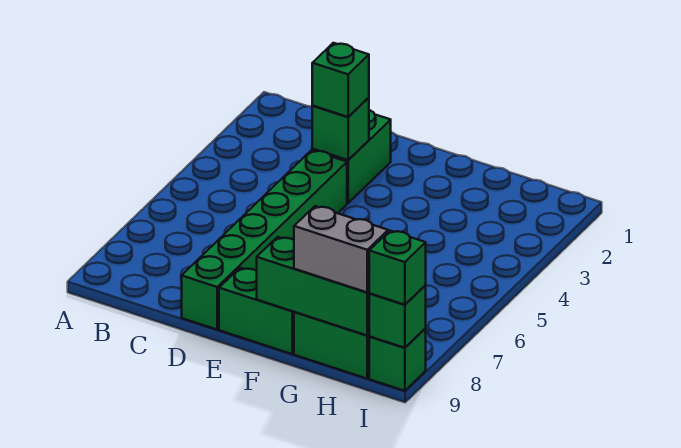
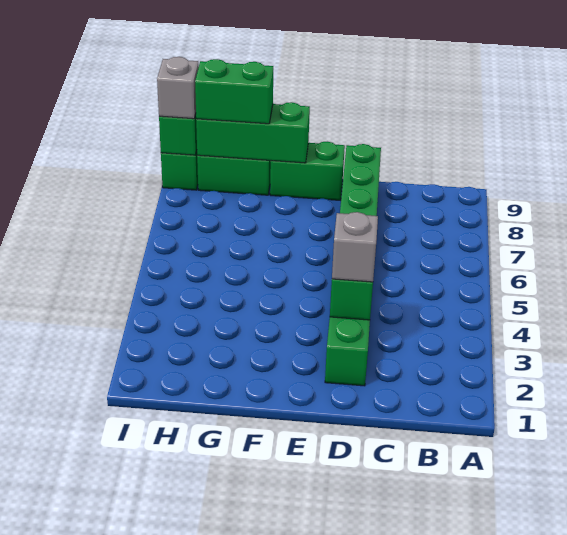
green 1x1 brick [312,43,369,117] -> grey 1x1 brick [332,212,378,282]
grey 1x2 brick [294,206,388,292] -> green 1x2 brick [195,59,273,124]
green 1x1 brick [369,231,426,305] -> grey 1x1 brick [157,57,199,119]

